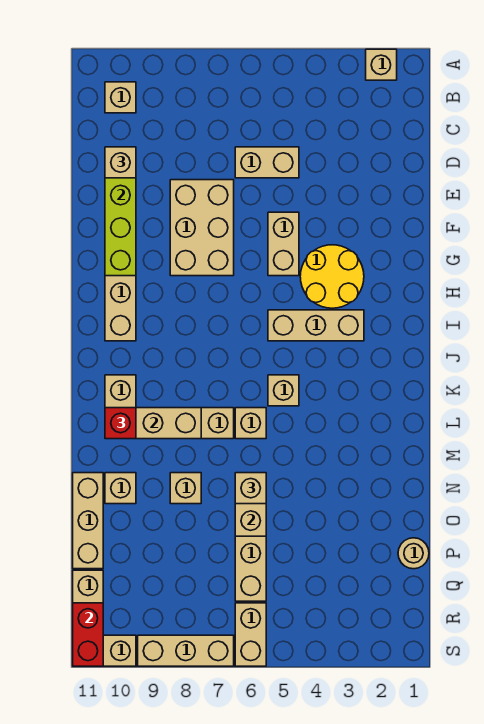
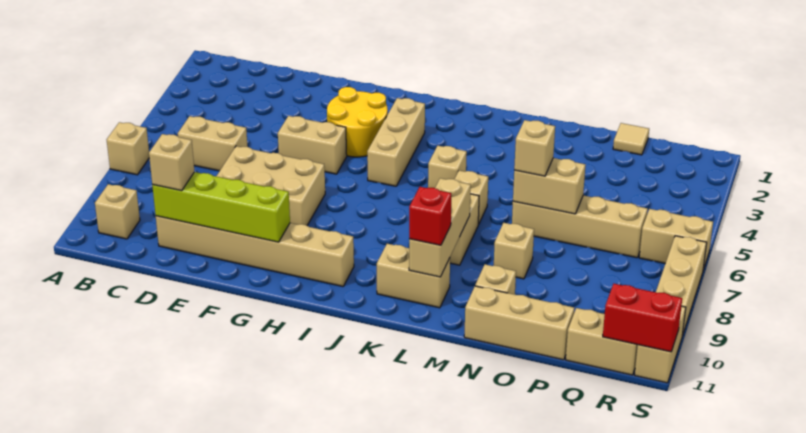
tan 1x1 brick [366,49,397,80] -> tan 1x1 brick moved to [107,122,149,175]
tan 1x2 brick [235,147,299,178] -> tan 1x2 brick turned to [178,116,247,171]
tan 1x1 round brick [398,538,429,569] -> tan 1x1 tile [613,123,649,155]

